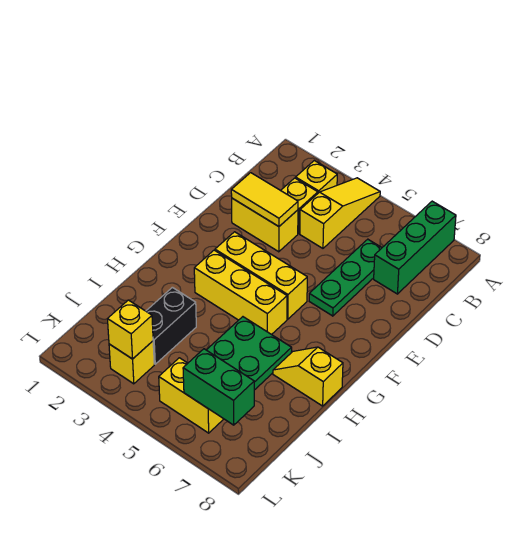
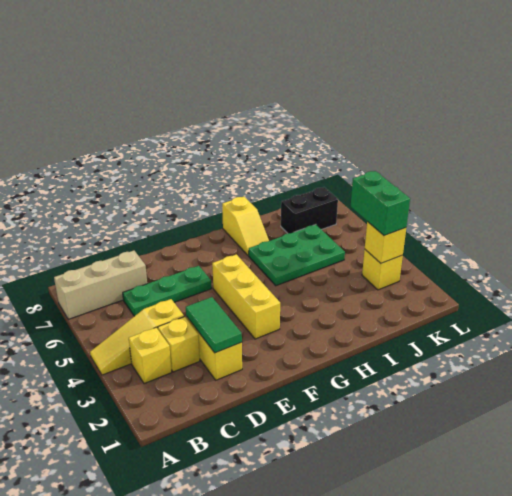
green 1x3 brick [374,201,456,294] -> tan 1x3 brick [54,251,147,319]
yellow 1x2 tile [231,173,298,226] -> green 1x2 tile [186,297,242,353]
yellow 1x3 brick [194,250,287,335] -> none
black 1x2 brick [146,287,196,364] -> black 1x2 brick moved to [281,187,338,233]
yellow 1x2 brick [159,358,223,433] -> none
green 1x2 brick [183,349,254,425] -> green 1x2 brick moved to [351,171,410,236]

